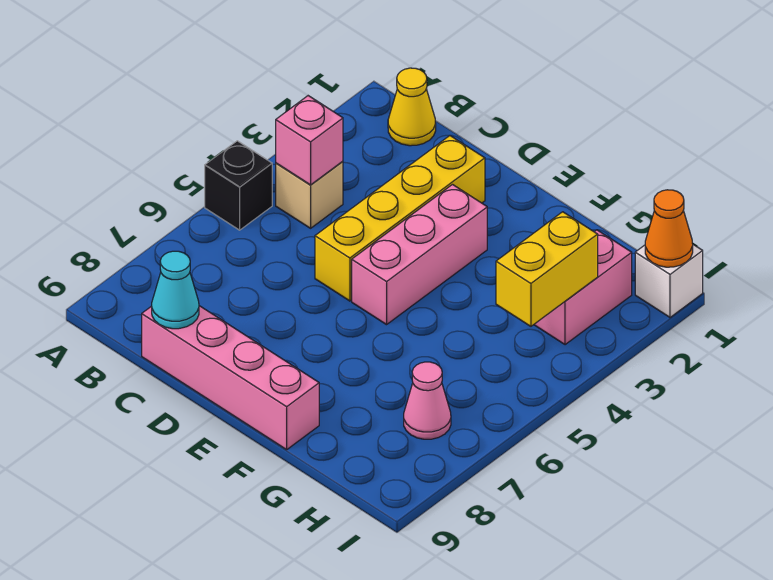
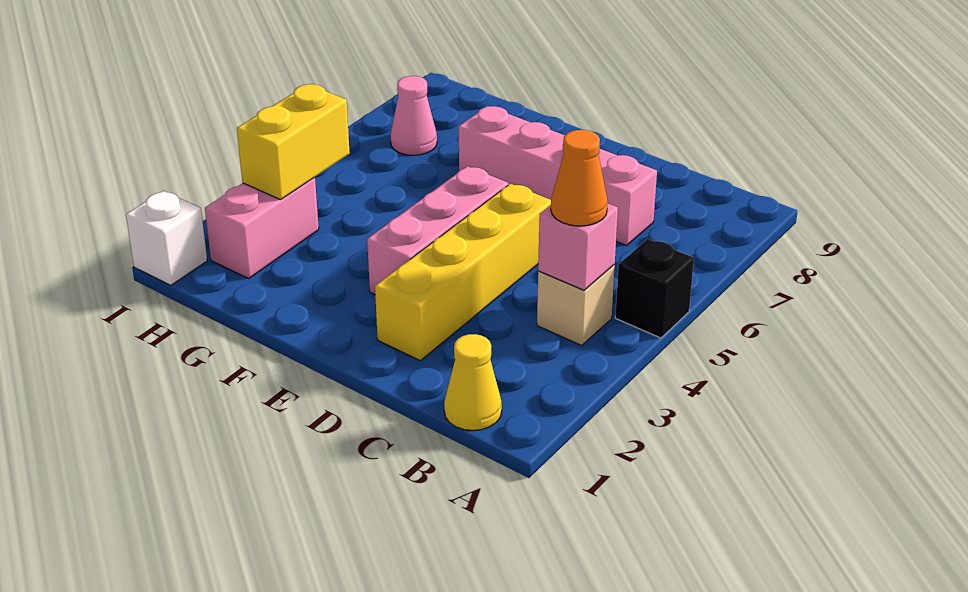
pink 1x4 brick [142,306,319,450] -> pink 1x4 brick moved to [459,106,657,246]
cyan 1x1 cone [152,251,199,329] -> none
orange 1x1 cone [645,190,693,267] -> orange 1x1 cone moved to [551,130,608,226]

